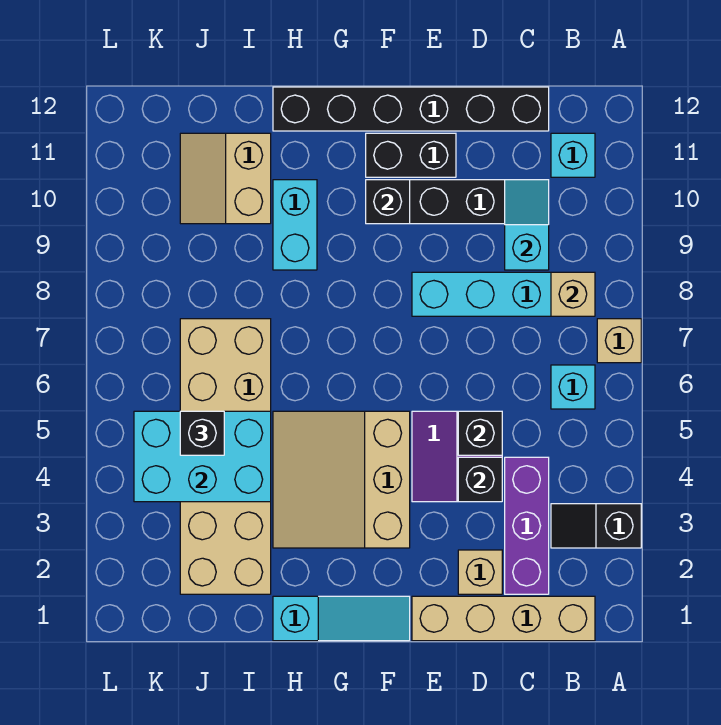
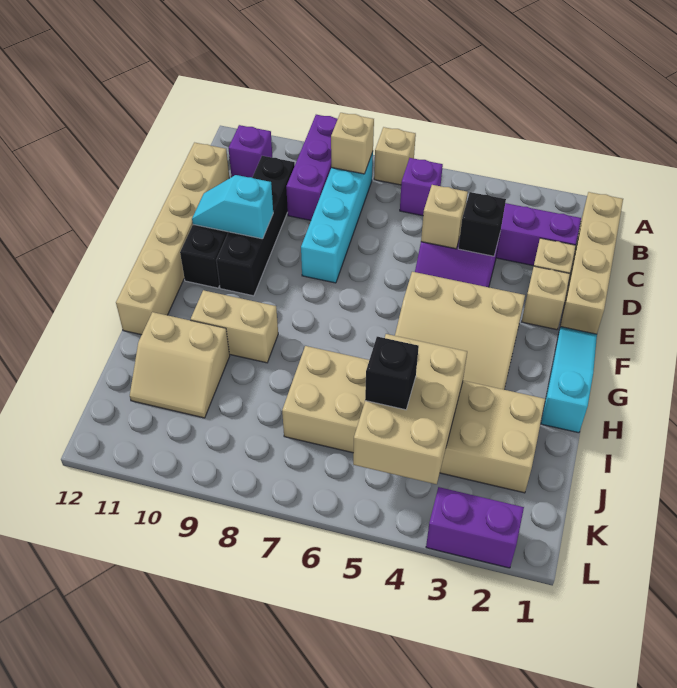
black 1x2 slope [551,504,641,548] -> none
none -> purple 1x3 brick [286,115,338,220]
cyan 1x1 brick [551,365,595,409] -> purple 1x1 brick [400,158,443,216]
cyan 1x1 brick [551,133,595,177] -> purple 1x1 brick [229,125,272,178]
cyan 1x2 slope [505,180,549,270] -> cyan 1x2 slope moved to [192,175,273,239]
black 1x6 brick [273,87,549,131] -> tan 1x6 brick [116,143,229,335]
black 1x1 brick [458,411,502,455] -> tan 1x1 brick [421,185,468,249]
none -> tan 1x1 brick [522,266,570,330]
black 1x1 brick [366,180,410,224] -> none
cyan 1x2 brick [273,180,317,270] -> tan 1x2 brick [191,290,278,363]
cyan 2x3 brick [134,411,271,502] -> tan 2x3 brick [353,334,467,484]
none -> purple 1x2 brick [426,487,524,568]

